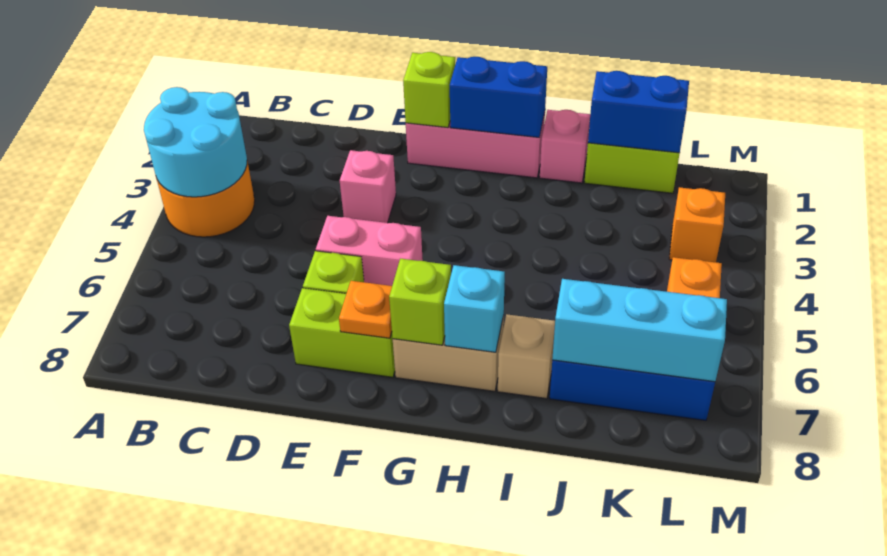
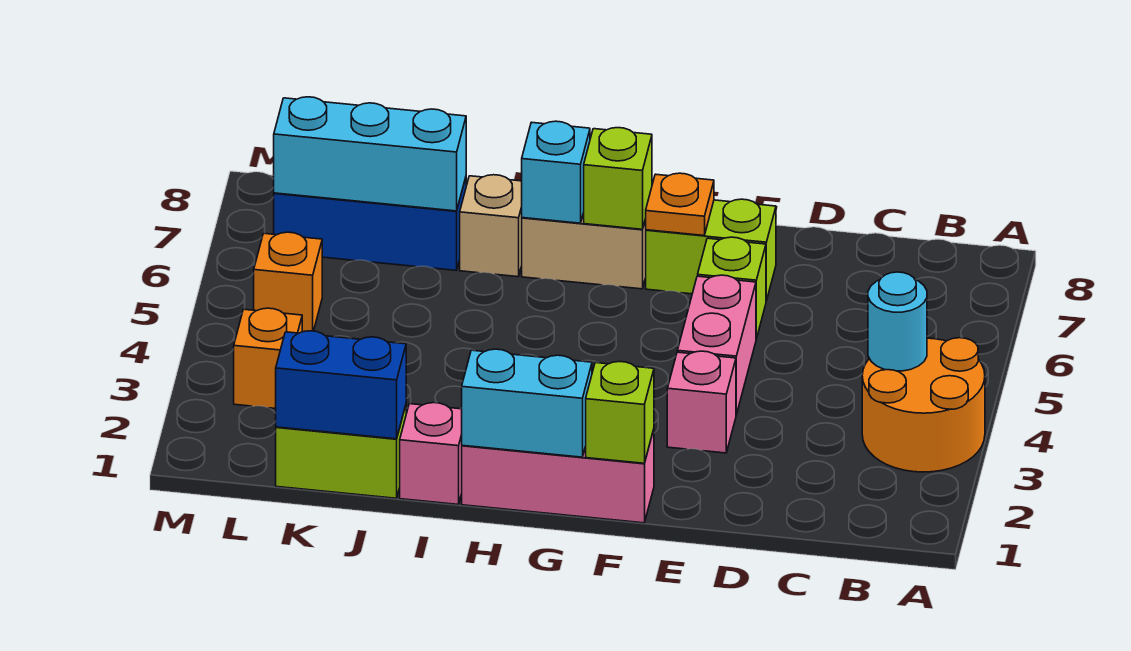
cyan 2x2 round brick [144,87,247,197] -> cyan 1x1 round brick [868,272,927,371]
pink 1x2 brick [316,216,423,286] -> pink 1x2 brick turned to [677,275,756,415]
blue 1x2 brick [450,57,547,137] -> cyan 1x2 brick [462,349,592,457]

